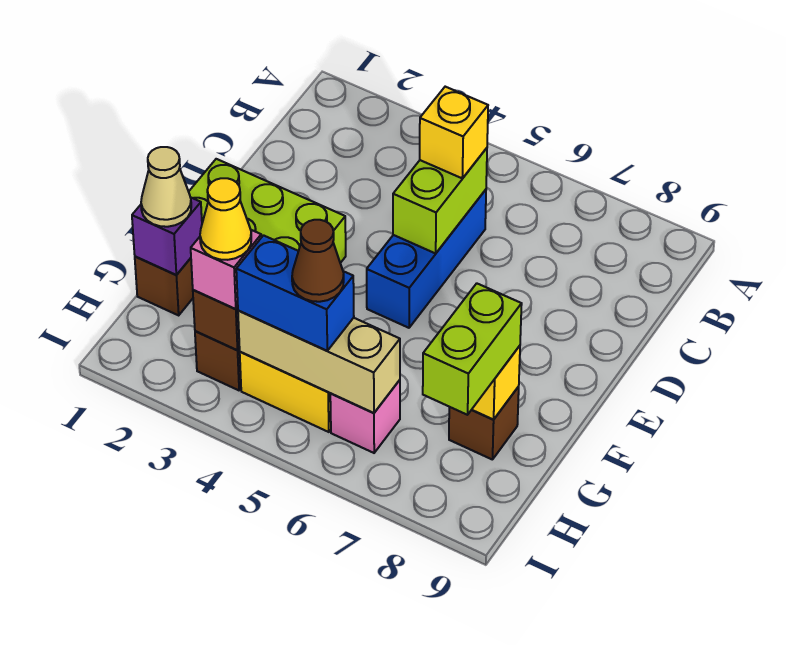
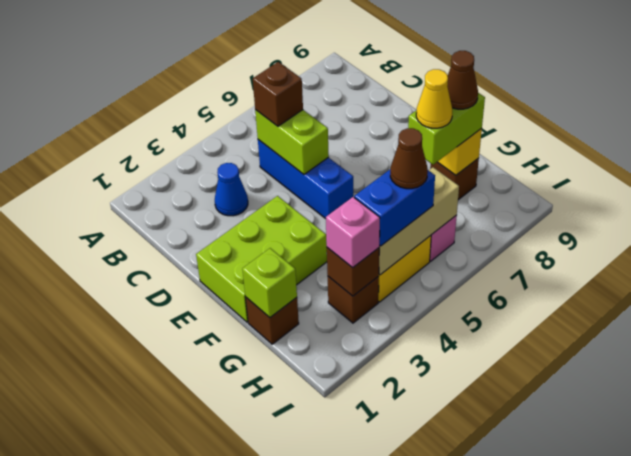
none -> blue 1x1 cone [215,163,248,216]
yellow 1x1 brick [420,87,488,178] -> brown 1x1 brick [253,62,303,126]
purple 1x1 brick [132,198,202,275] -> lime 1x1 brick [242,248,297,317]
tan 1x1 cone [141,147,191,227] -> none
lime 1x2 brick [423,283,522,415] -> lime 1x2 brick turned to [408,93,485,165]
none -> brown 1x1 cone [447,51,478,109]
yellow 1x1 cone [200,178,251,260] -> yellow 1x1 cone moved to [416,69,452,128]

